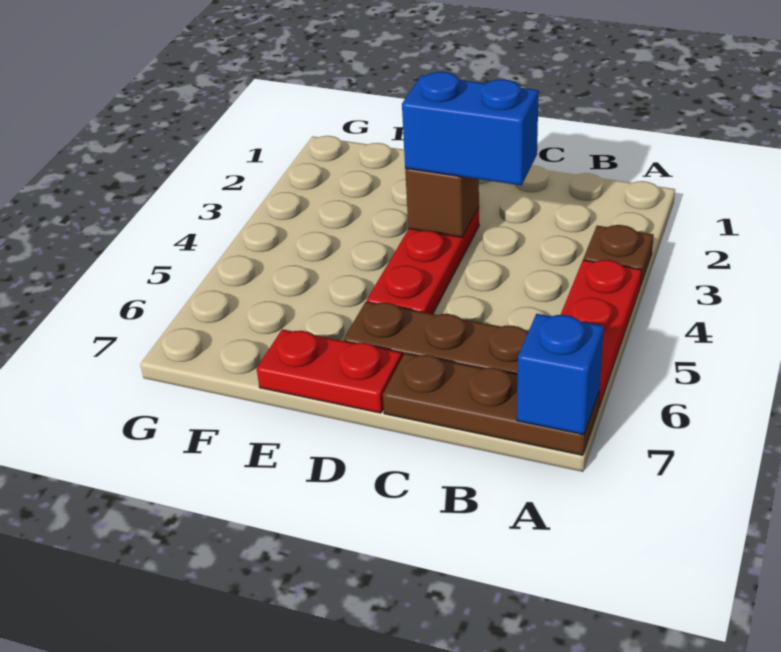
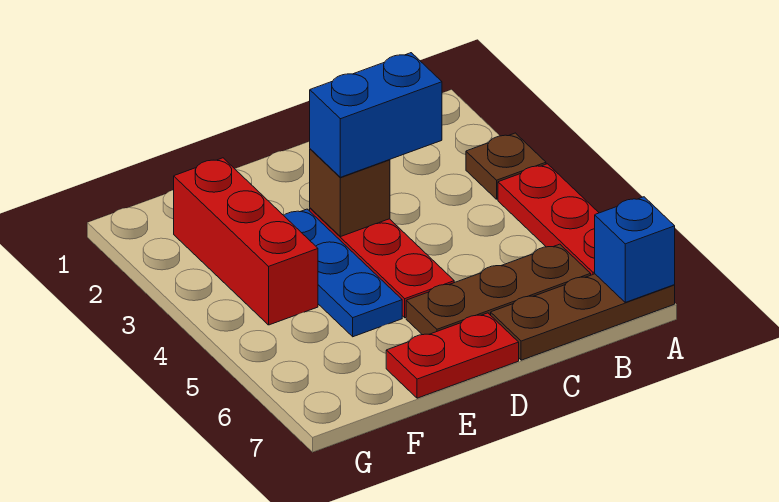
none -> blue 1x3 plate [284,209,402,337]
none -> red 1x3 brick [174,158,318,325]

